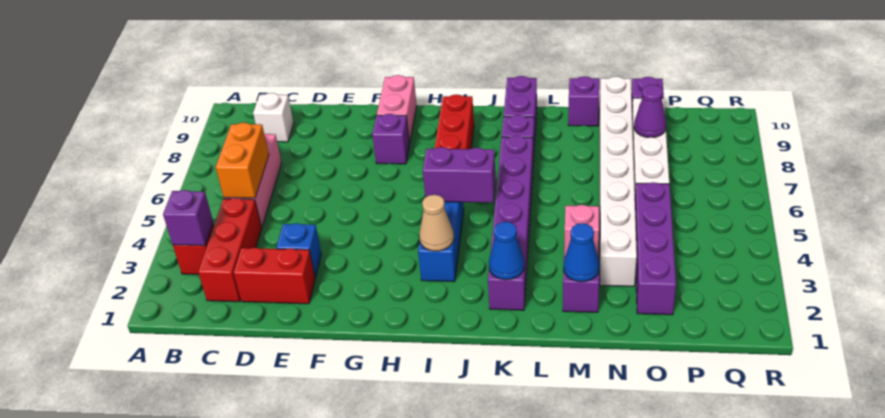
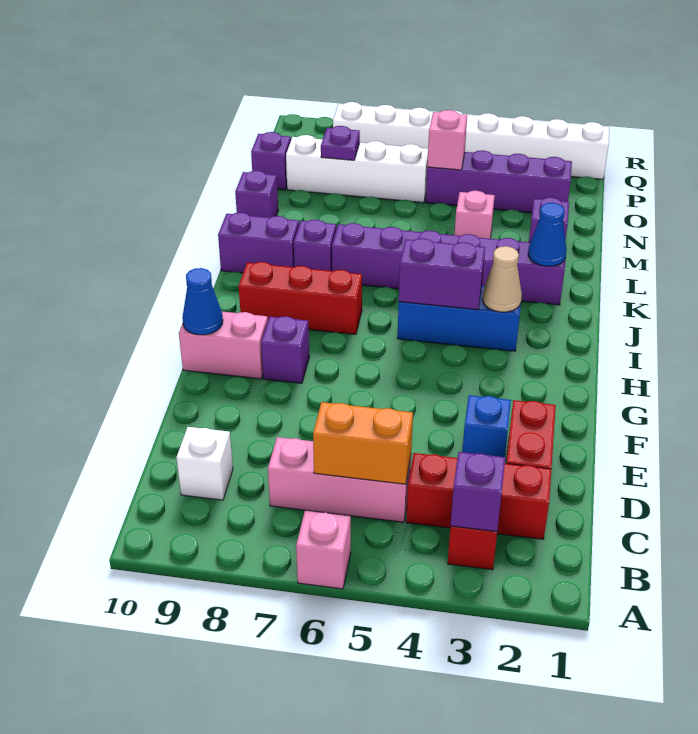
none -> pink 1x1 brick [296,510,351,589]
purple 1x2 brick [423,147,496,203] -> purple 1x2 brick turned to [399,238,485,310]
blue 1x1 cone [563,223,599,282] -> blue 1x1 cone moved to [182,268,223,335]
white 1x8 brick [600,77,637,286] -> white 1x8 brick moved to [333,102,609,179]
none -> pink 1x1 brick [427,110,467,170]
purple 1x1 cone [634,85,666,138] -> purple 1x1 plate [321,126,360,160]

